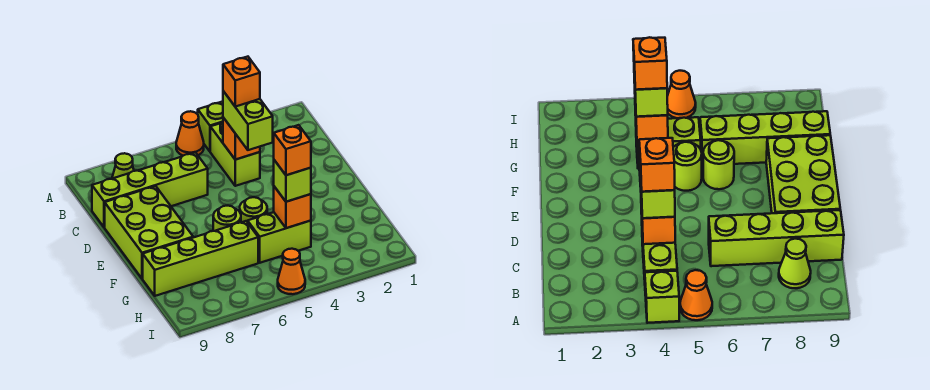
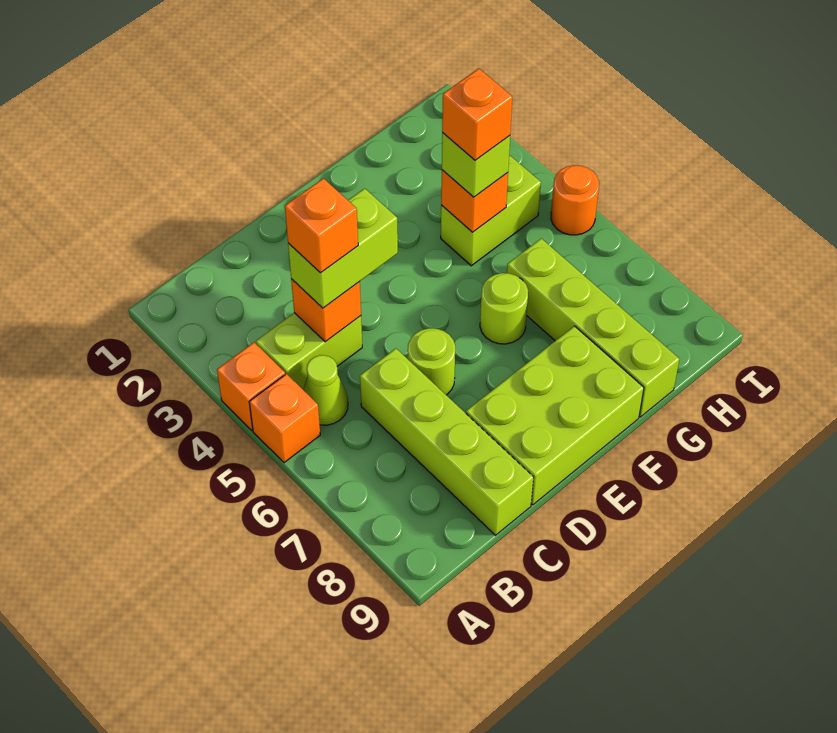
lime 1x1 brick [198,102,223,151] -> orange 1x1 brick [217,342,285,430]
orange 1x1 cone [176,111,204,156] -> orange 1x1 brick [249,374,320,463]
lime 1x1 cone [112,153,134,179] -> lime 1x1 cone moved to [303,355,348,425]
lime 1x1 round brick [240,197,267,222] -> lime 1x1 round brick moved to [408,328,455,395]
lime 1x2 brick [248,212,311,263] -> lime 1x2 brick turned to [441,155,541,266]
orange 1x1 cone [278,249,305,294] -> orange 1x1 round brick [551,165,599,235]

